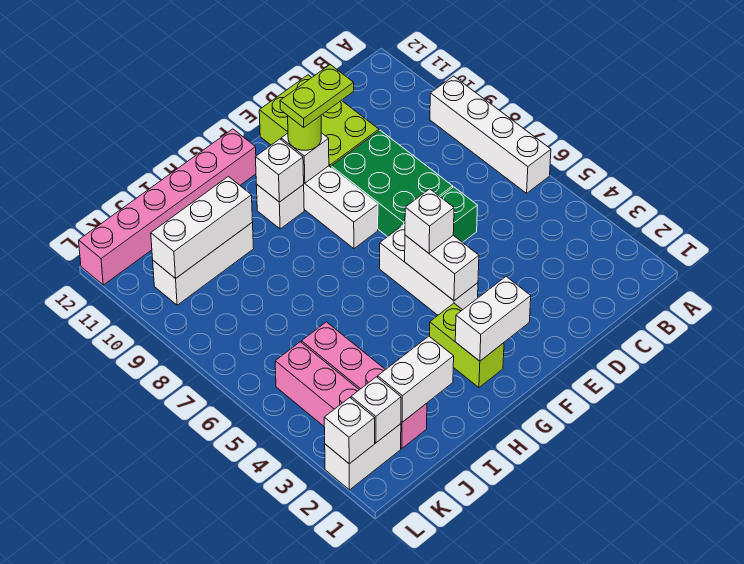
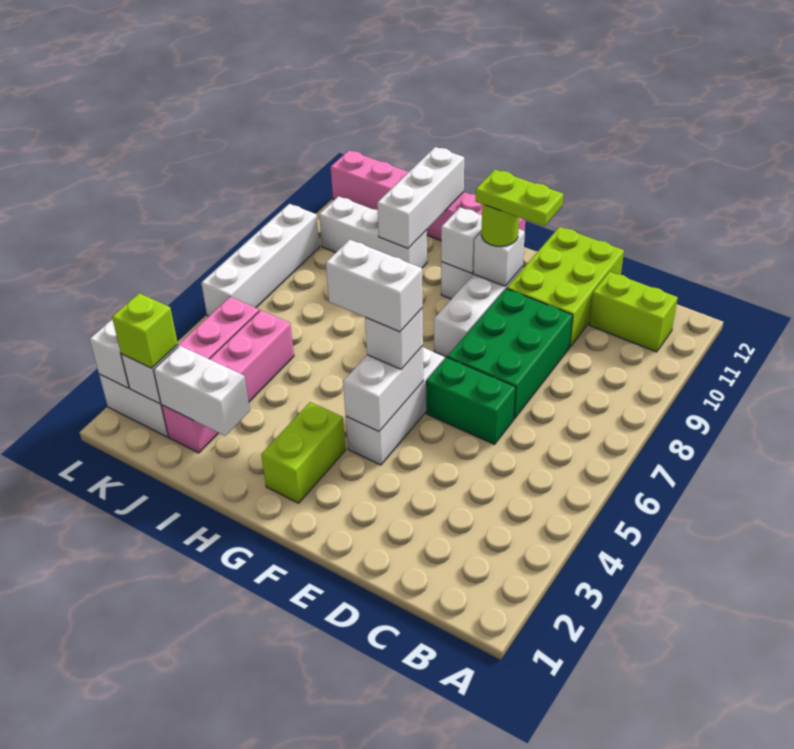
white 1x4 brick [430,76,551,193] -> white 1x4 brick moved to [201,204,319,316]
none -> lime 1x2 brick [589,272,678,352]
white 1x2 brick [455,277,531,361] -> white 1x2 brick moved to [326,240,422,332]
white 1x3 brick [151,176,253,279] -> white 1x3 brick turned to [377,147,464,248]
none -> lime 1x1 brick [112,293,178,368]

